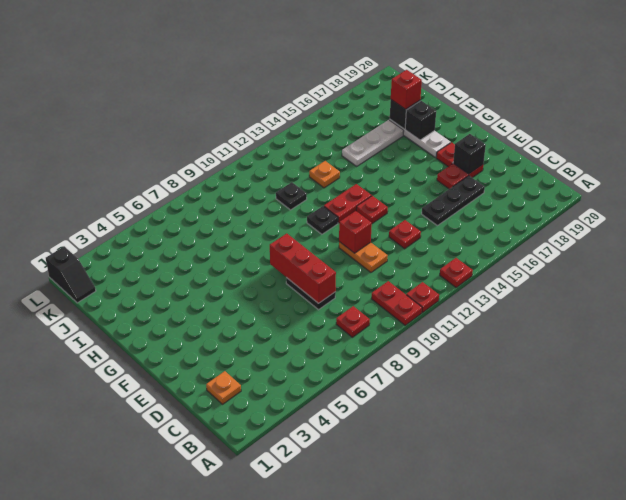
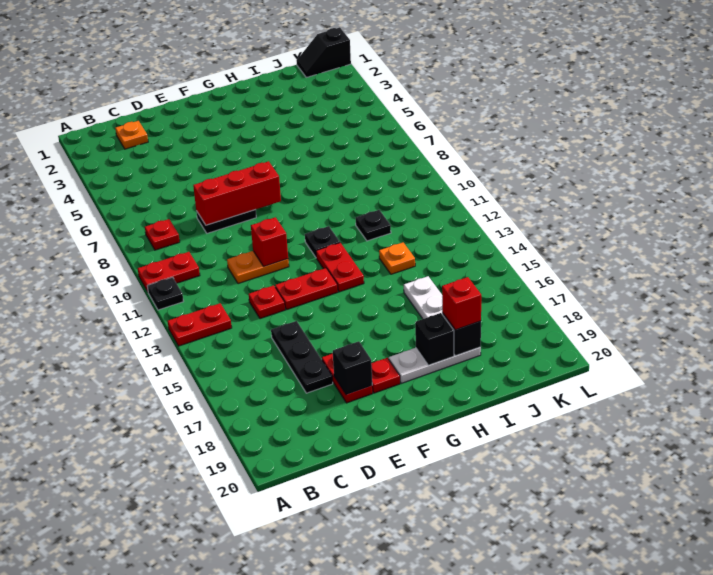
red 1x1 plate [406,282,439,313] -> black 1x1 plate [147,277,184,310]
red 1x1 plate [440,258,473,287] -> red 1x2 plate [168,303,232,346]
red 1x1 plate [356,196,388,224] -> red 1x2 plate [275,268,338,310]

